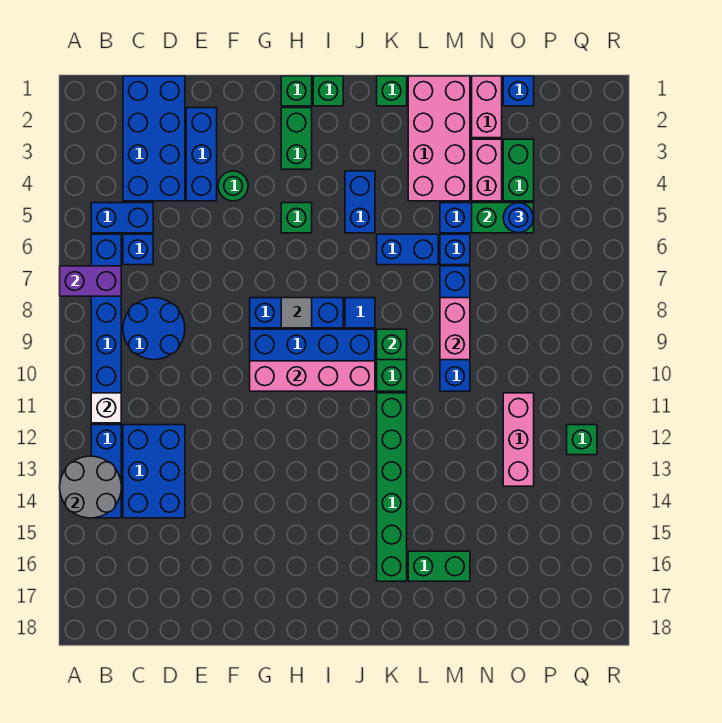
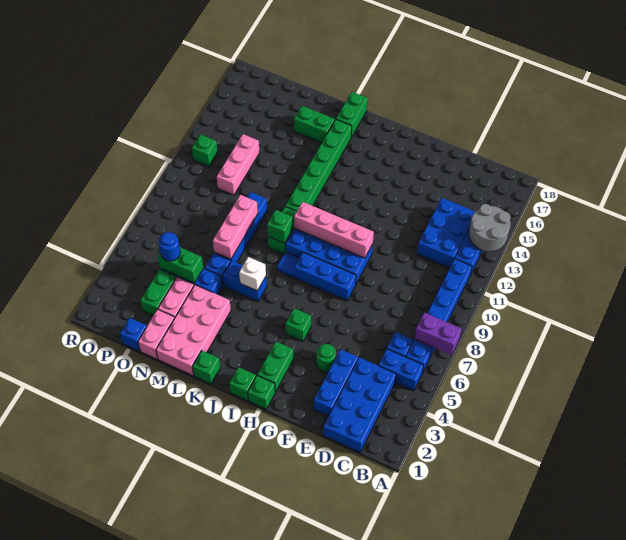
white 1x1 brick [91,393,121,423] -> white 1x1 brick moved to [239,257,266,291]
blue 2x2 round brick [123,298,185,360] -> none
grey 1x1 tile [281,298,312,328] -> none
blue 1x2 brick [345,171,375,233] -> none
none -> green 1x2 brick [336,92,368,137]
pink 1x2 brick [440,298,470,360] -> pink 1x3 brick [213,195,258,259]

